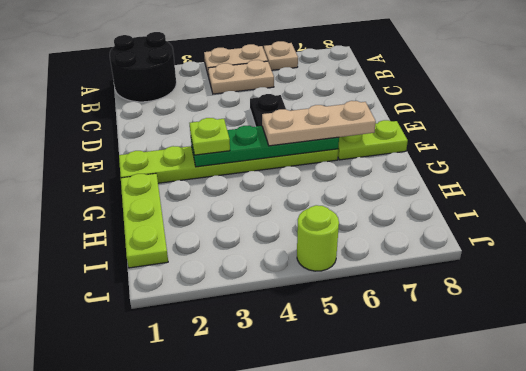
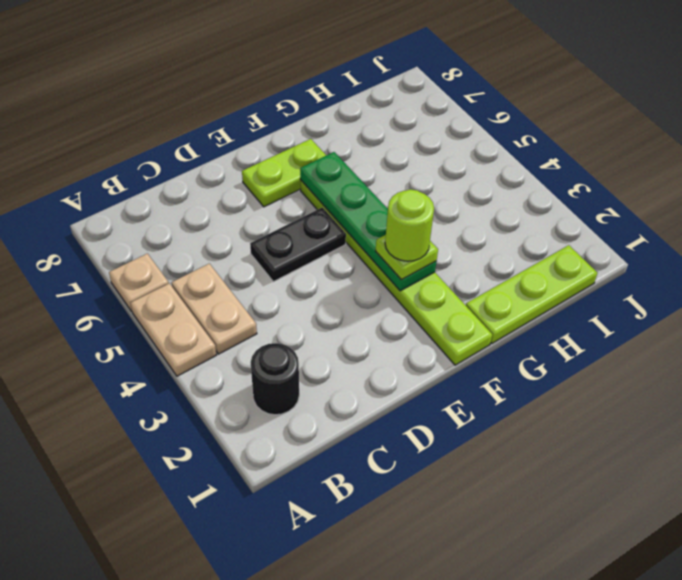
black 2x2 round brick [110,32,176,102] -> black 1x1 round brick [251,343,299,415]
tan 1x3 plate [262,101,376,146] -> none
lime 1x2 plate [338,120,408,160] -> lime 1x2 plate turned to [242,139,326,207]
lime 1x1 round brick [297,205,339,271] -> lime 1x1 round brick moved to [385,189,434,261]

